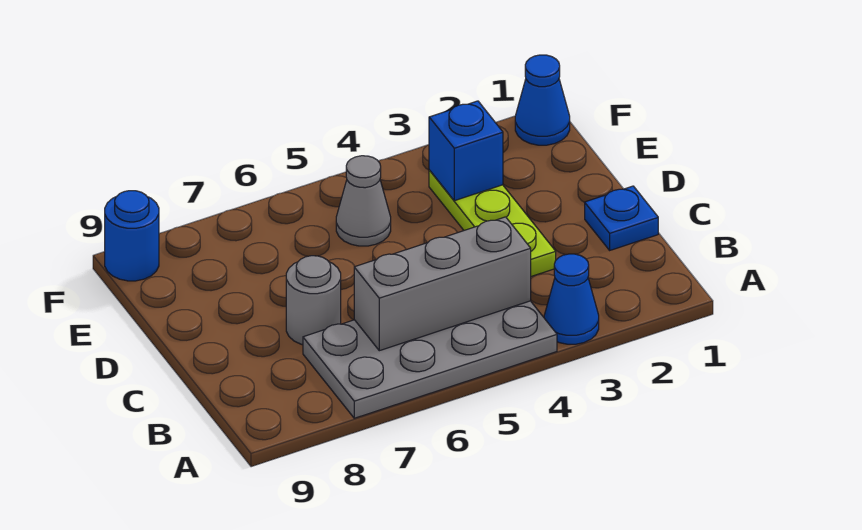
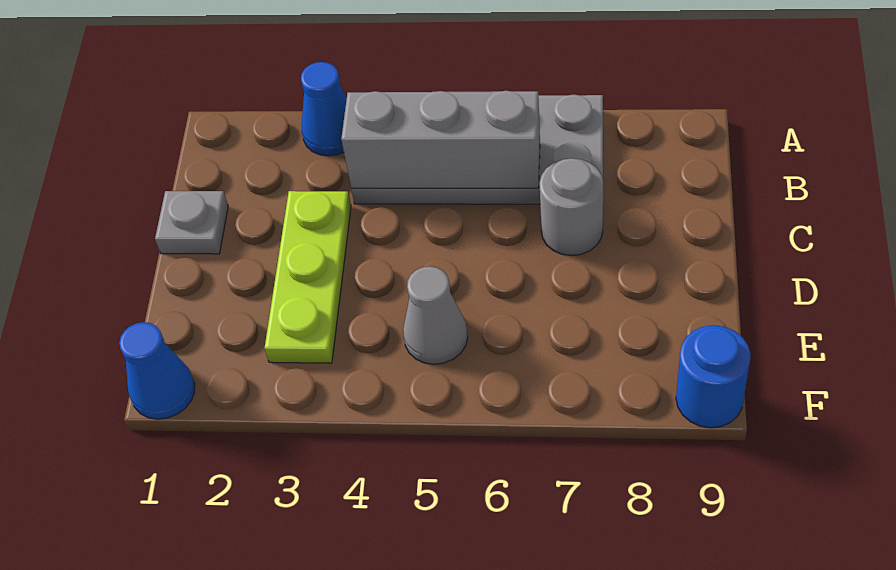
blue 1x1 plate [585,186,658,250] -> grey 1x1 plate [155,191,228,254]
blue 1x1 brick [429,101,503,201] -> none

